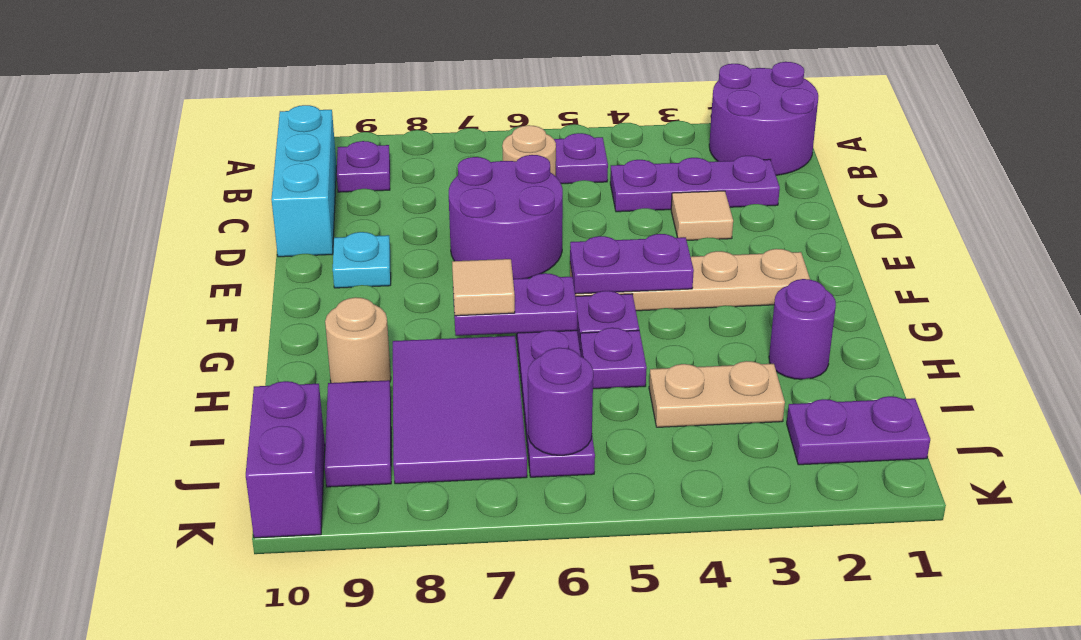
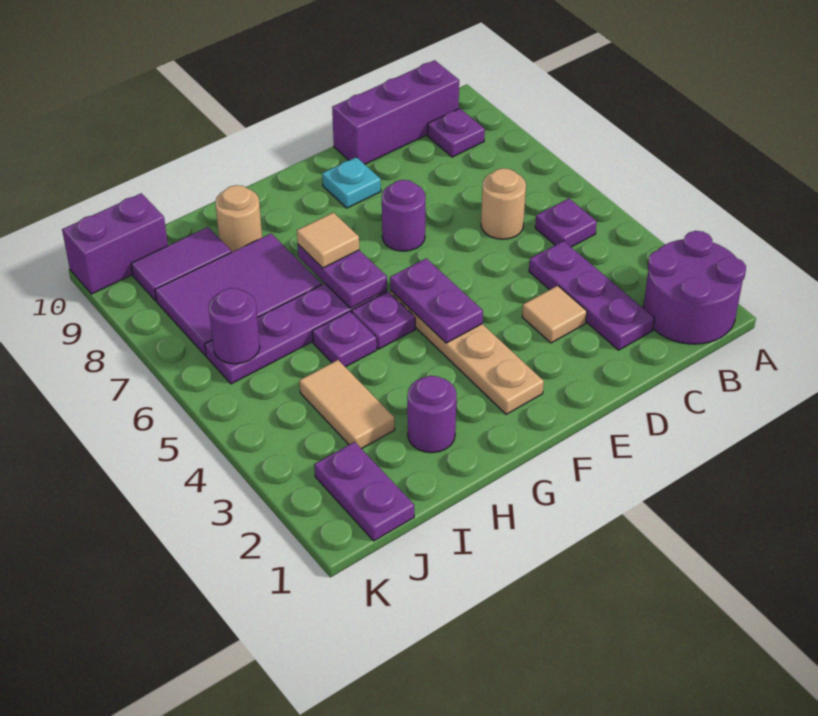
cyan 1x3 brick [272,105,336,257] -> purple 1x3 brick [332,60,459,164]
purple 2x2 round brick [449,155,563,279] -> purple 1x1 round brick [382,180,425,251]
tan 1x2 plate [649,361,785,427] -> tan 1x2 tile [299,360,395,449]

